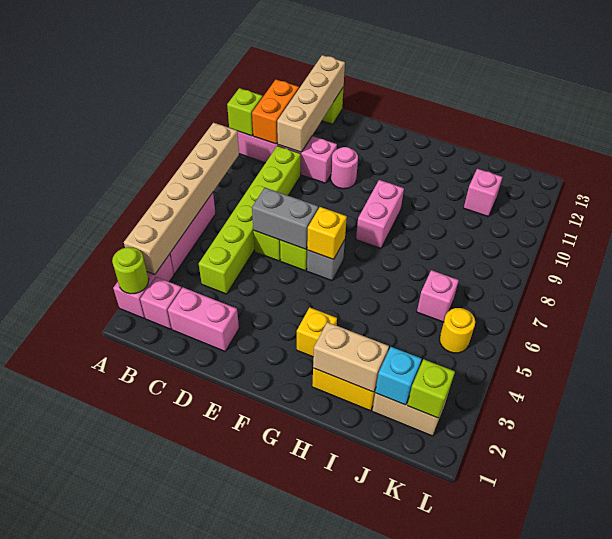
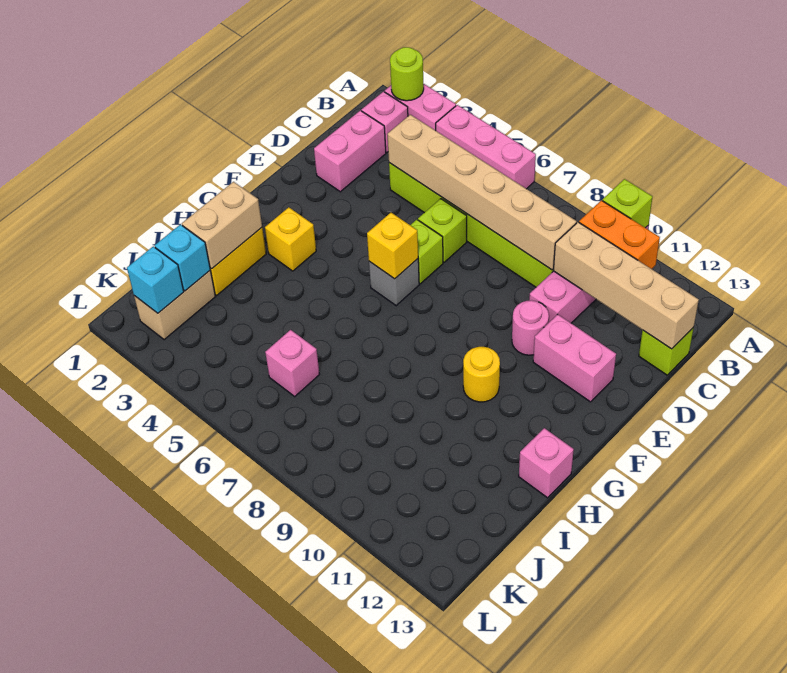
tan 1x6 brick [124,123,239,275] -> tan 1x6 brick moved to [387,115,577,270]
grey 1x2 brick [252,188,318,249] -> none
pink 1x2 brick [356,180,404,248] -> pink 1x2 brick moved to [533,314,616,402]
pink 1x1 brick [464,169,502,217] -> pink 1x1 brick moved to [519,428,574,498]
lime 1x1 brick [407,359,455,418] -> cyan 1x1 brick [127,247,184,313]
yellow 1x1 round brick [440,308,475,353] -> yellow 1x1 round brick moved to [463,347,500,402]

